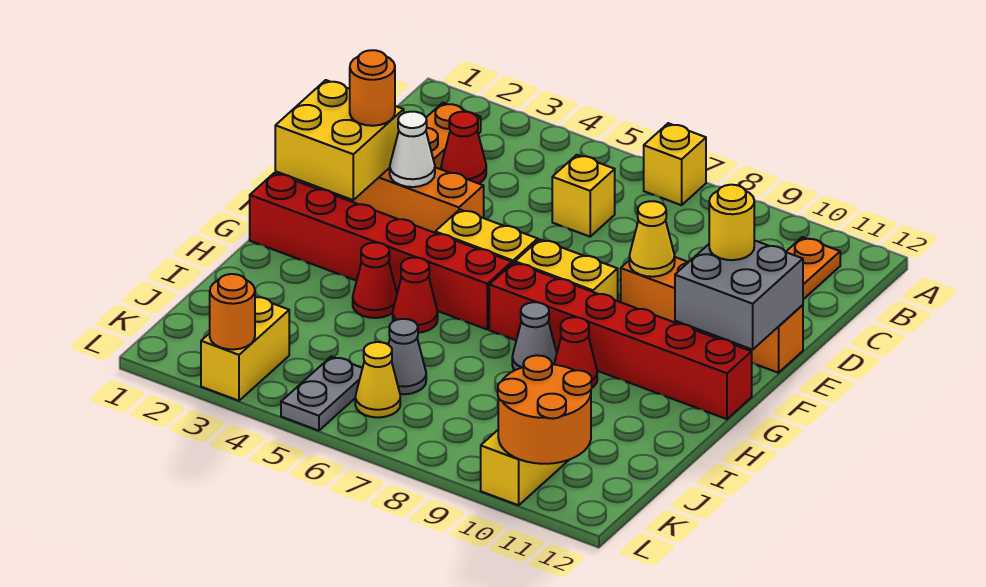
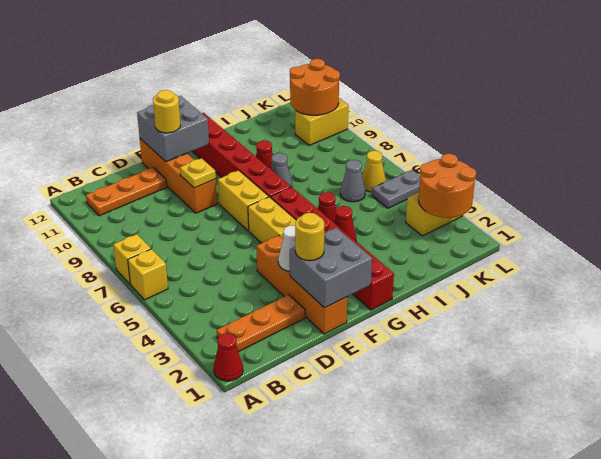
red 1x1 cone [441,111,486,184] -> red 1x1 cone moved to [214,333,243,381]
yellow 1x1 brick [552,155,615,237] -> yellow 1x1 brick moved to [128,249,168,300]
yellow 2x2 brick [275,80,404,200] -> grey 2x2 brick [290,228,372,308]
orange 1x1 round brick [350,50,395,126] -> yellow 1x1 round brick [295,213,324,261]
yellow 1x1 cone [629,201,675,277] -> yellow 1x1 plate [180,158,216,188]
orange 1x1 round brick [210,274,255,350] -> orange 2x2 round brick [419,154,476,218]

